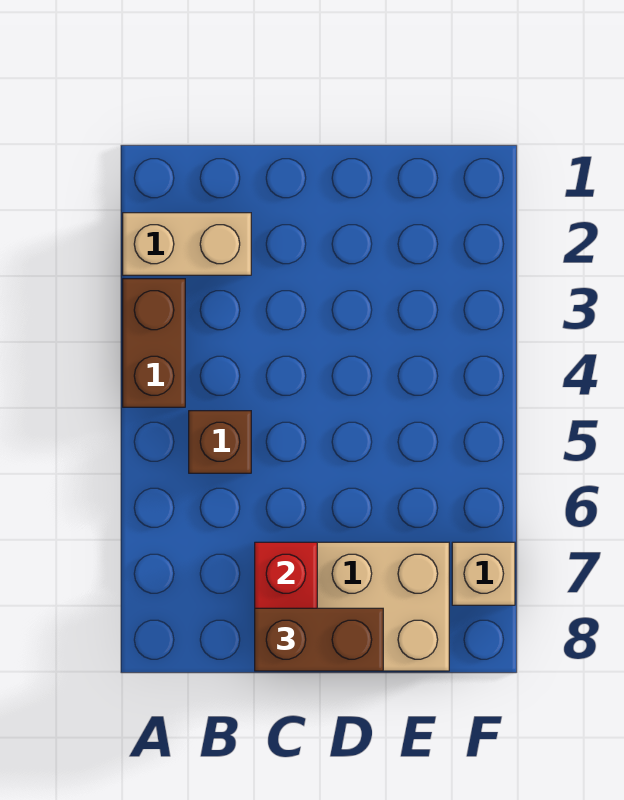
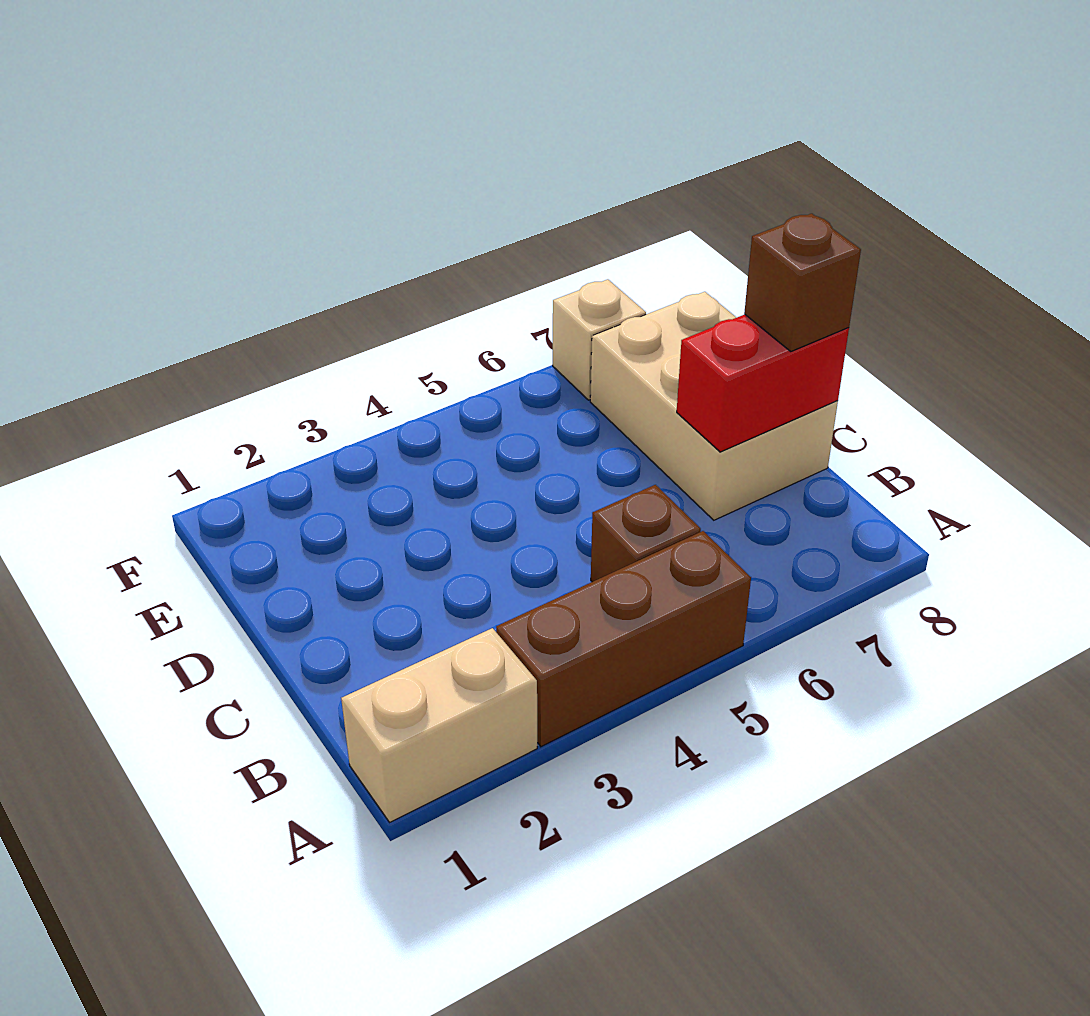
tan 1x2 brick [123,213,251,275] -> tan 1x2 brick turned to [341,628,537,822]
brown 1x2 brick [123,279,185,407] -> brown 1x3 brick [496,531,751,747]
brown 1x2 brick [255,608,383,671] -> brown 1x1 brick [744,214,861,351]

